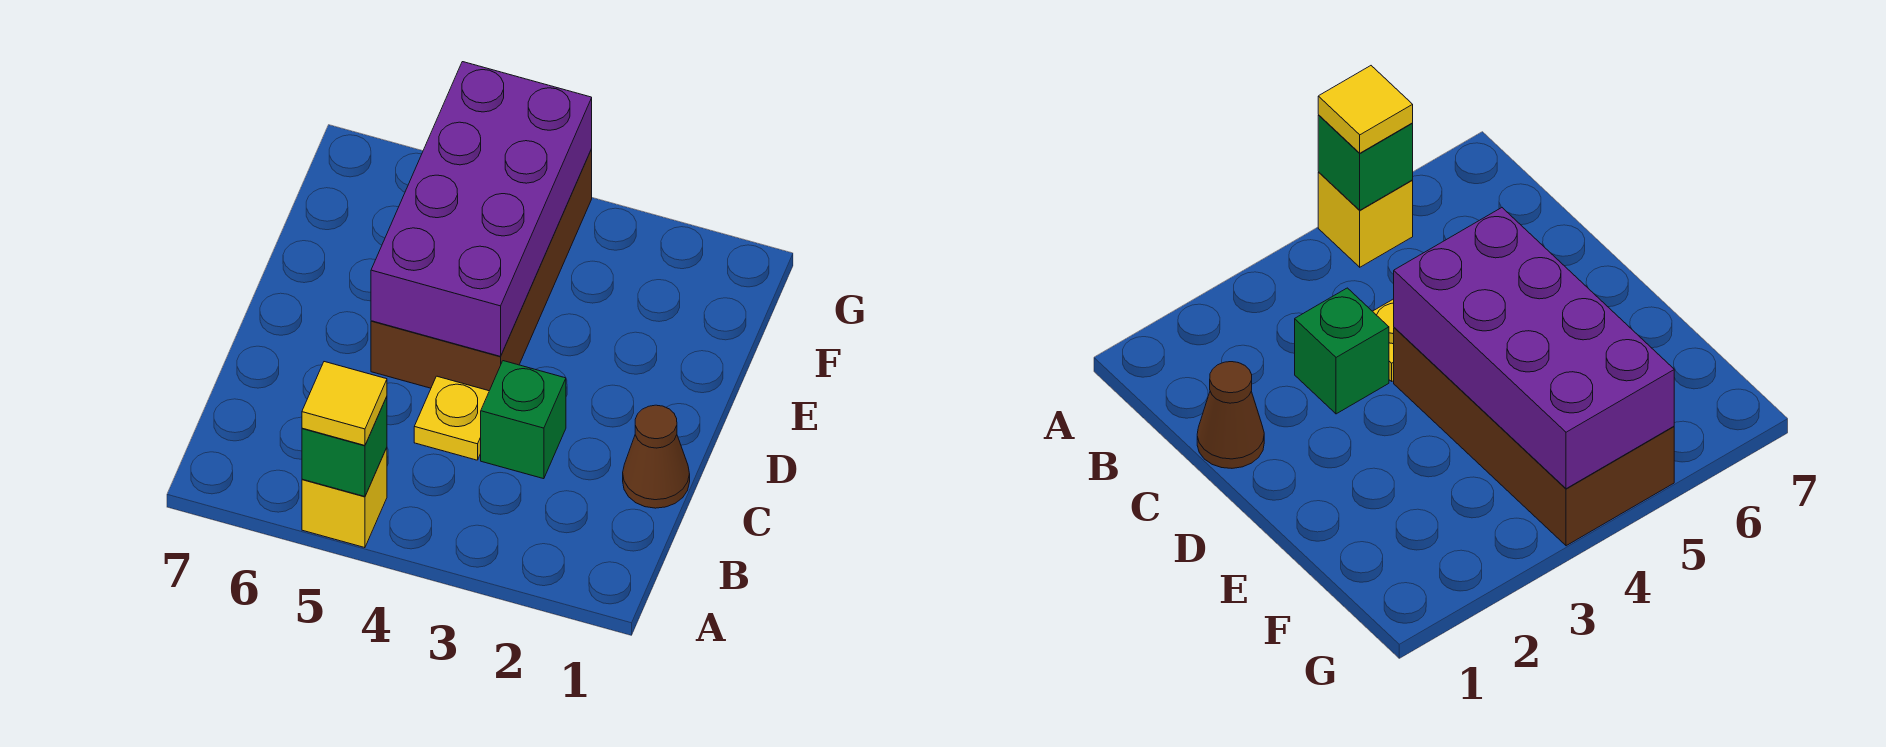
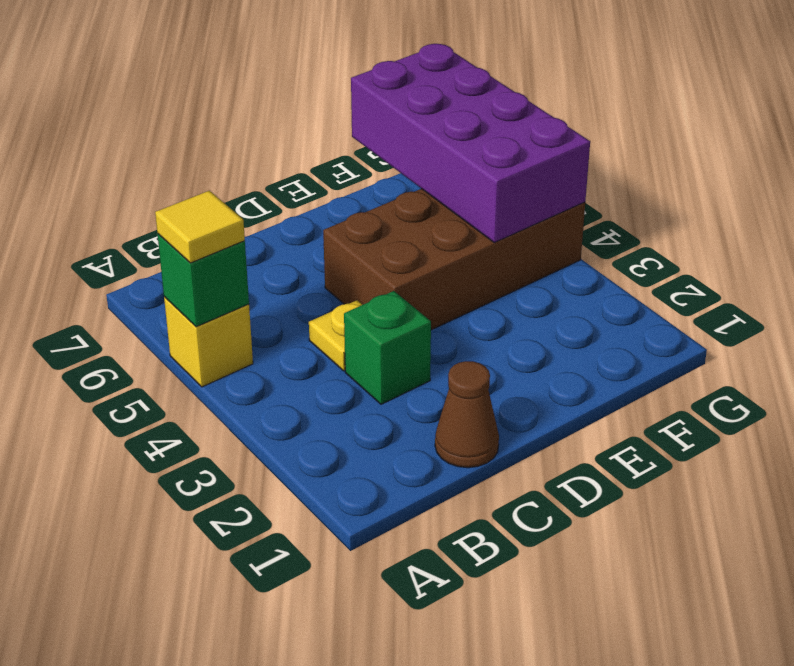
purple 2x4 brick [371,62,592,356] -> purple 2x4 brick turned to [351,44,590,243]

